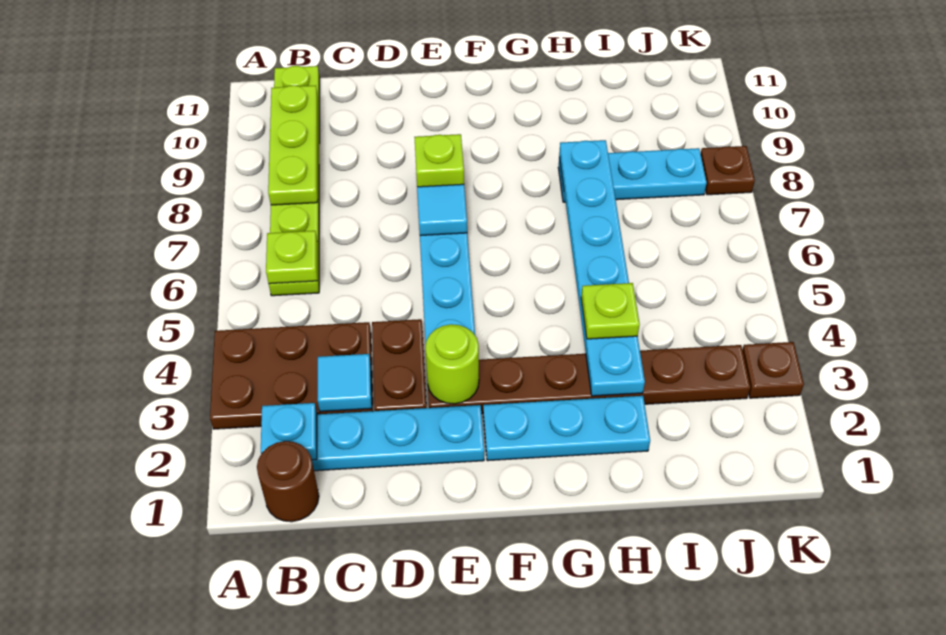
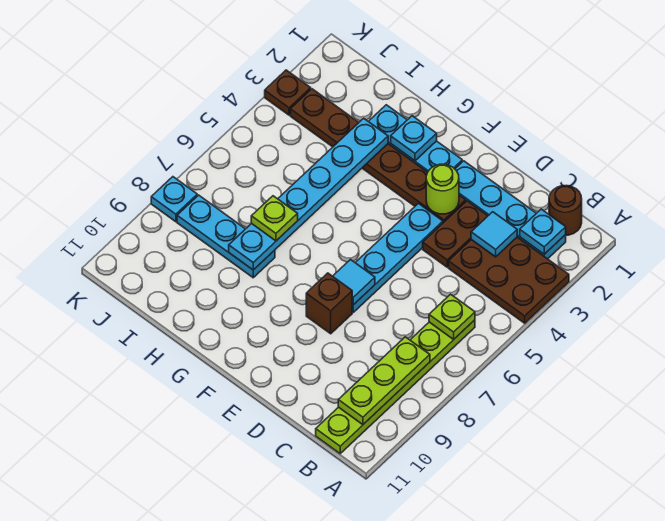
lime 1x1 brick [414,134,464,187] -> brown 1x1 brick [306,273,352,334]
none -> cyan 1x1 plate [391,116,437,161]
lime 1x1 plate [581,283,640,339] -> lime 1x1 plate moved to [251,196,298,241]
brown 1x1 plate [701,146,755,195] -> cyan 1x1 plate [151,177,197,222]

